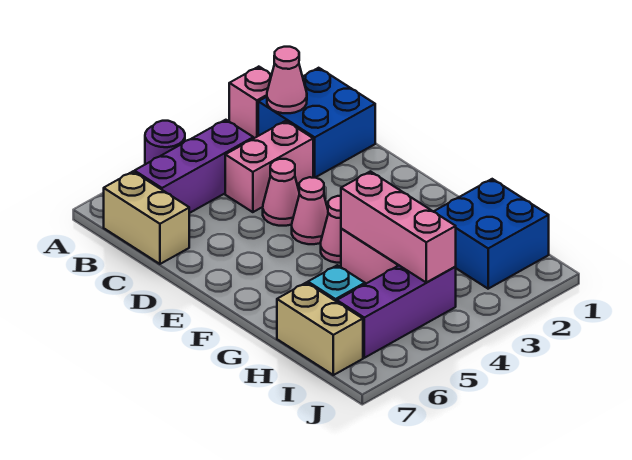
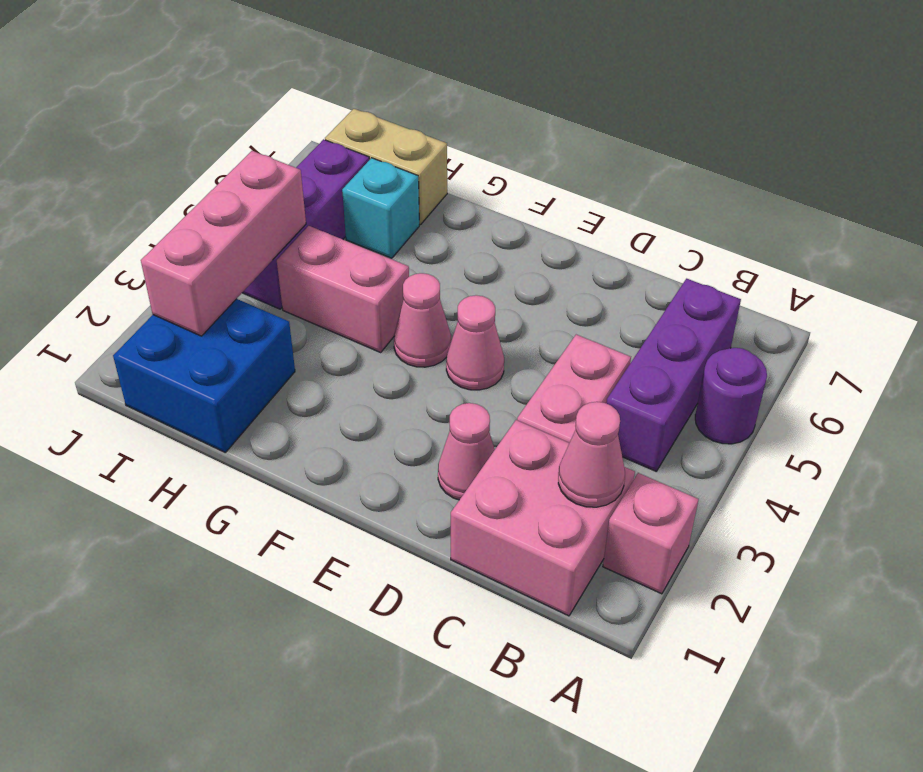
blue 2x2 brick [258,68,375,178] -> pink 2x2 brick [451,420,635,616]
tan 1x2 brick [104,172,189,264] -> none
pink 1x1 cone [263,159,299,226] -> pink 1x1 cone moved to [438,403,495,500]
pink 1x3 brick [341,171,456,283] -> pink 1x3 brick turned to [141,151,306,336]

